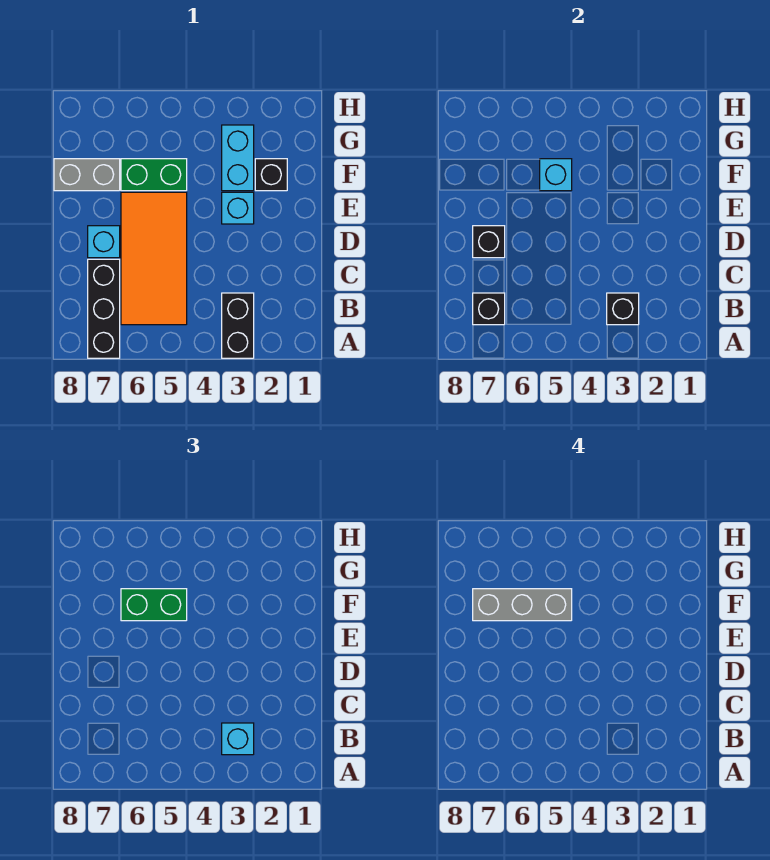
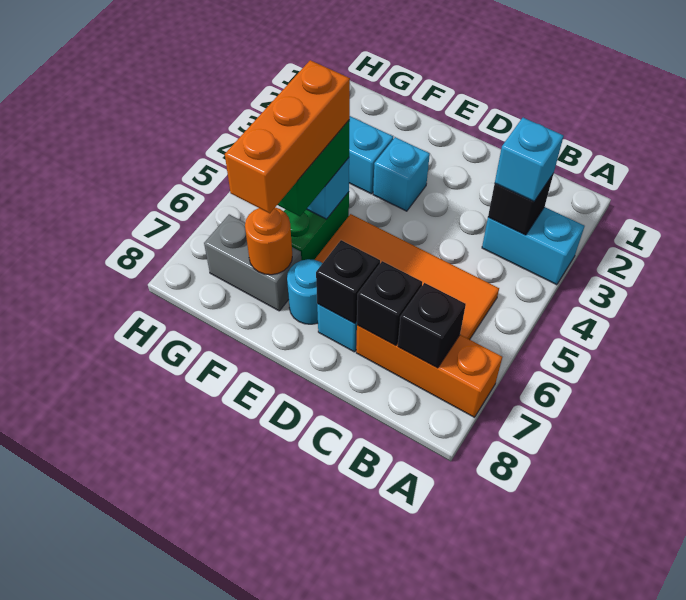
black 1x2 brick [222,293,254,358] -> cyan 1x2 brick [482,207,584,285]
black 1x3 brick [88,259,120,358] -> orange 1x3 brick [356,325,502,417]
none -> cyan 1x1 round brick [287,259,323,324]
black 1x1 brick [255,159,287,191] -> black 1x1 brick moved to [357,261,422,346]
grey 1x3 brick [473,589,572,621] -> orange 1x3 brick [225,60,350,213]
grey 1x2 brick [54,159,120,191] -> grey 1x2 brick turned to [204,214,301,311]
none -> orange 1x1 round brick [245,207,292,275]

